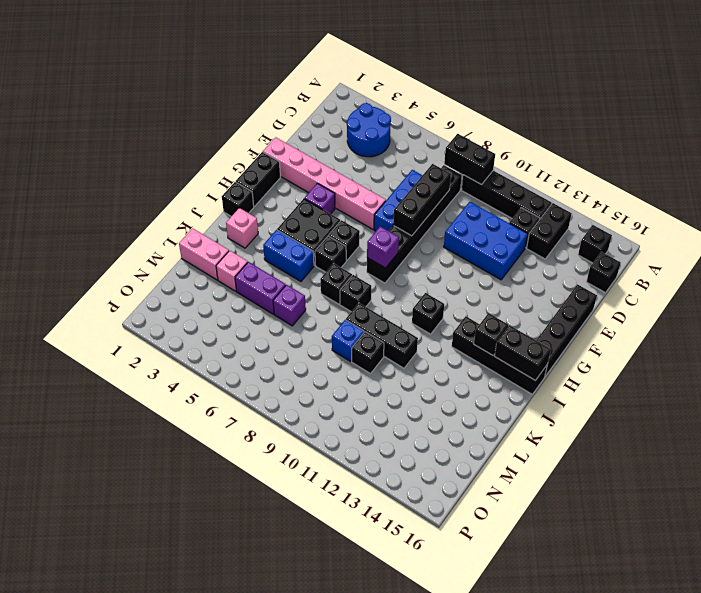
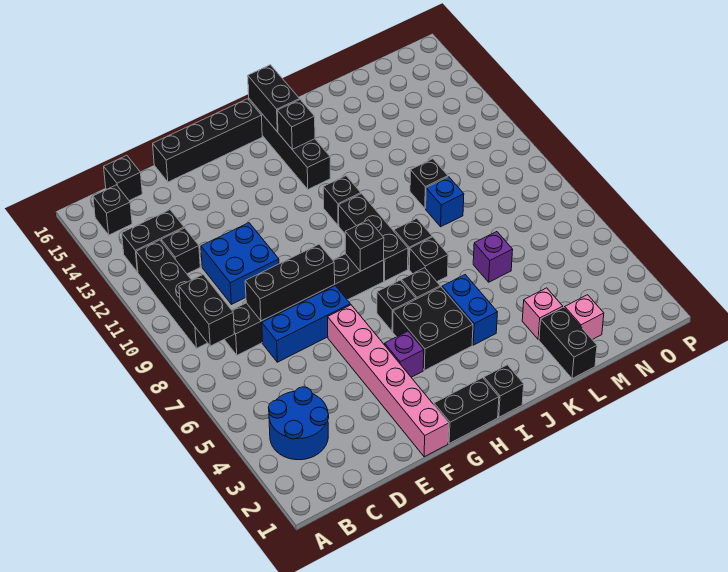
blue 2x3 brick [444,202,528,280] -> blue 2x2 brick [201,223,279,304]
purple 1x1 brick [367,227,399,268] -> black 1x1 brick [345,220,384,271]
pink 1x1 brick [226,208,258,248] -> pink 1x1 brick moved to [565,295,604,340]
black 1x3 brick [346,303,418,368] -> black 1x3 brick moved to [339,194,408,281]
pink 1x2 brick [179,228,229,280] -> black 1x2 brick [539,307,597,379]
purple 1x2 brick [235,262,286,314] -> none

